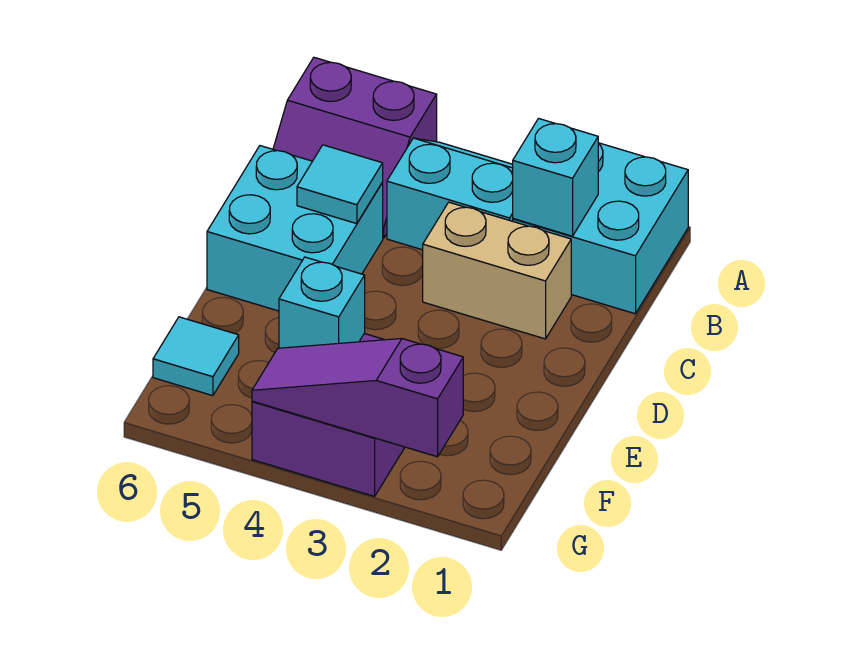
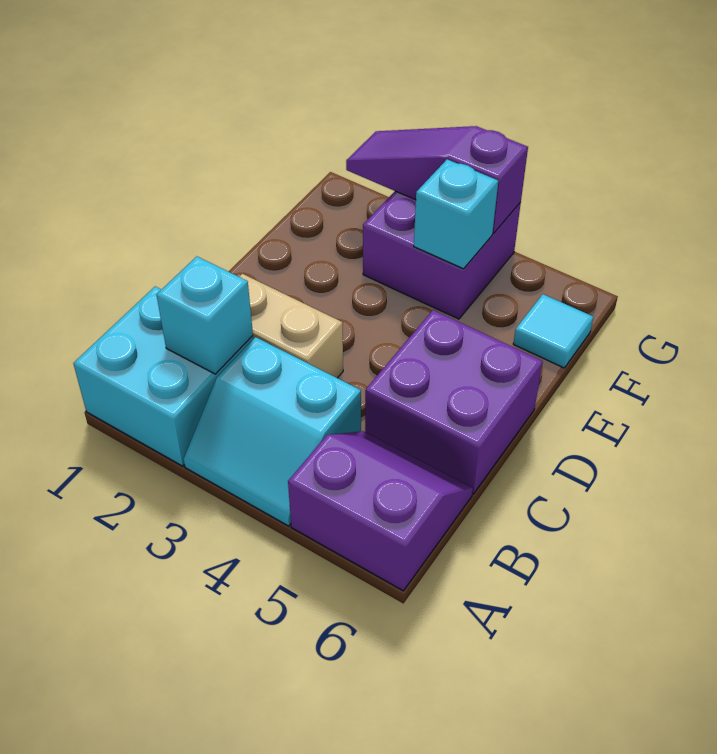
cyan 2x2 brick [207,146,383,311] -> purple 2x2 brick [365,310,543,494]
cyan 1x1 tile [297,145,383,224] -> none
purple 1x3 slope [252,338,463,457] -> purple 1x3 slope turned to [346,126,528,233]

